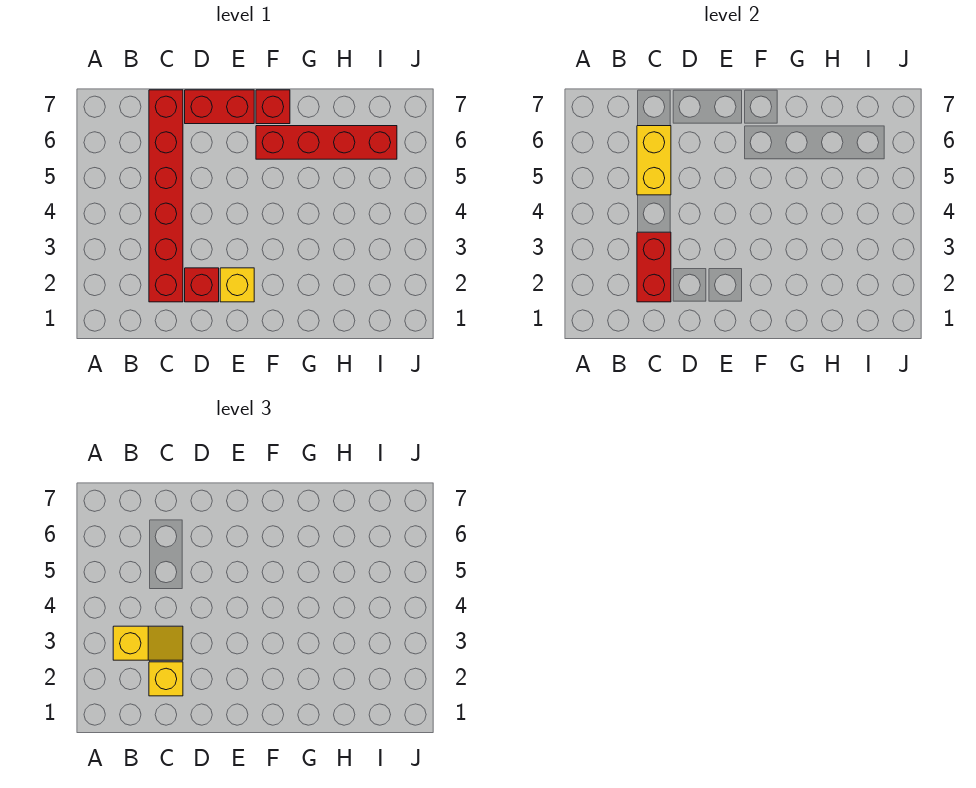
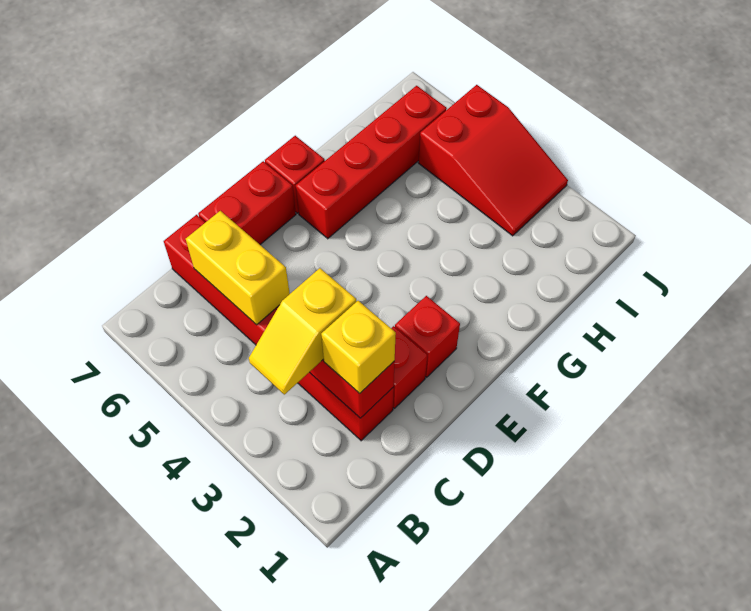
yellow 1x2 slope [113,626,183,660] -> yellow 1x2 slope turned to [249,268,356,394]
yellow 1x1 brick [220,268,254,302] -> red 1x1 brick [395,296,460,377]
none -> red 2x3 slope [419,85,568,236]

